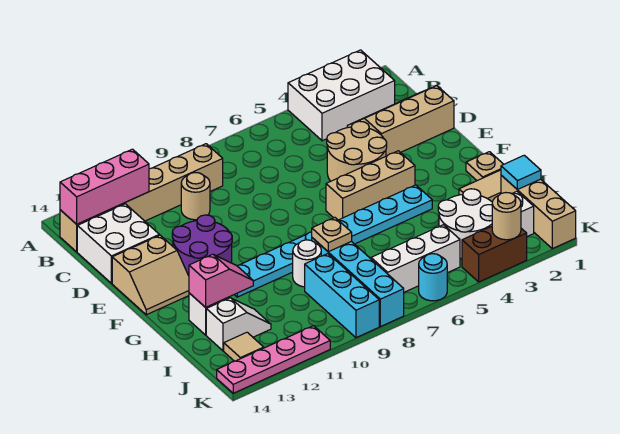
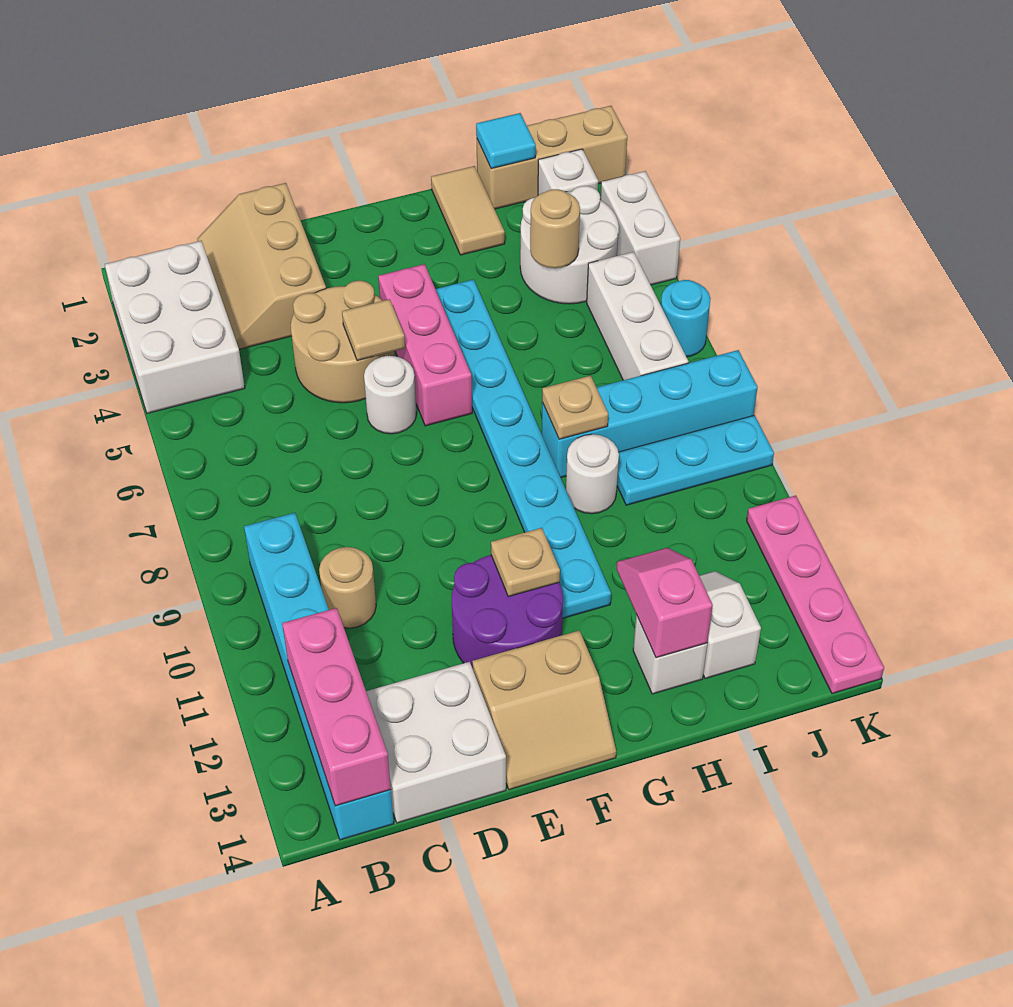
tan 1x6 brick [60,144,223,252] -> cyan 1x6 brick [244,513,394,840]
none -> white 1x1 round brick [364,356,416,434]
tan 2x2 slope [112,235,189,315] -> tan 2x2 slope turned to [472,630,616,790]
tan 1x3 brick [326,151,415,220] -> pink 1x3 brick [378,264,472,426]
tan 1x1 plate [466,152,504,181] -> tan 1x1 plate moved to [491,528,560,597]
cyan 1x3 brick [305,254,379,338] -> cyan 1x3 plate [617,415,774,505]
tan 1x1 tile [224,332,264,361] -> tan 1x1 tile moved to [342,299,405,361]
brown 1x2 brick [462,226,527,282] -> white 1x2 brick [600,171,680,285]
tan 1x1 round brick [492,193,521,240] -> tan 1x1 round brick moved to [530,189,580,268]

